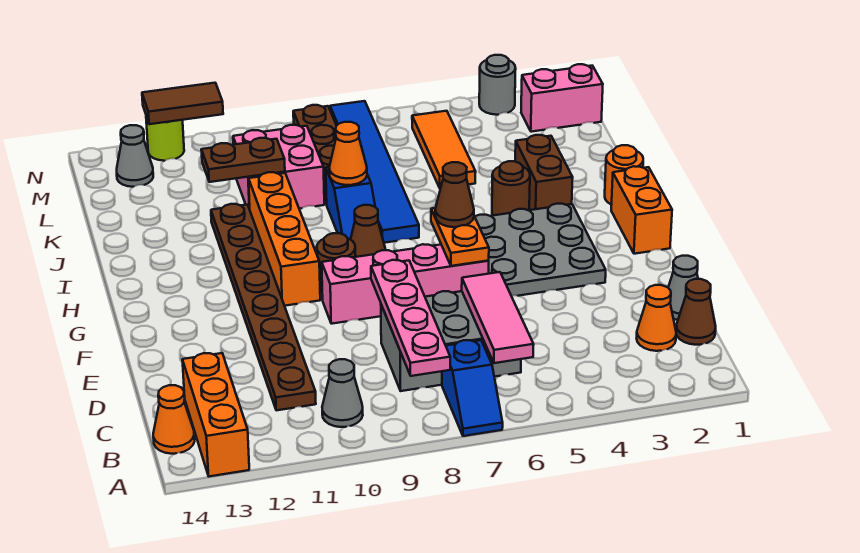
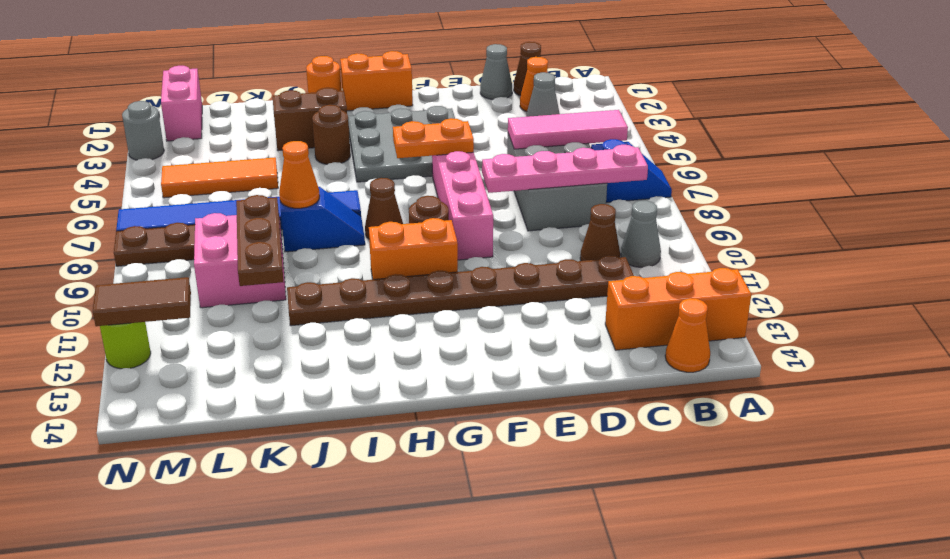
brown 1x1 cone [435,162,474,227] -> brown 1x1 cone moved to [580,204,620,261]
orange 1x4 brick [248,172,320,306] -> orange 1x2 brick [369,218,458,280]
brown 1x2 plate [201,138,285,182] -> brown 1x3 plate [236,195,283,286]
grey 1x1 cone [117,125,153,187] -> grey 1x1 cone moved to [526,72,560,117]
brown 1x2 tile [142,83,223,124] -> brown 1x2 tile turned to [93,277,191,326]

